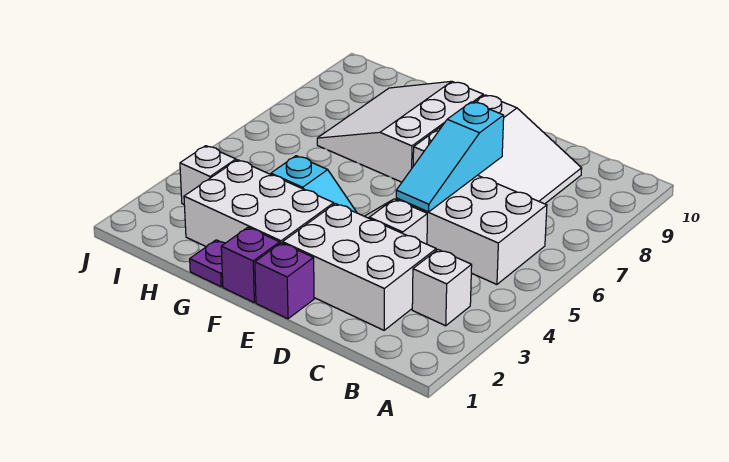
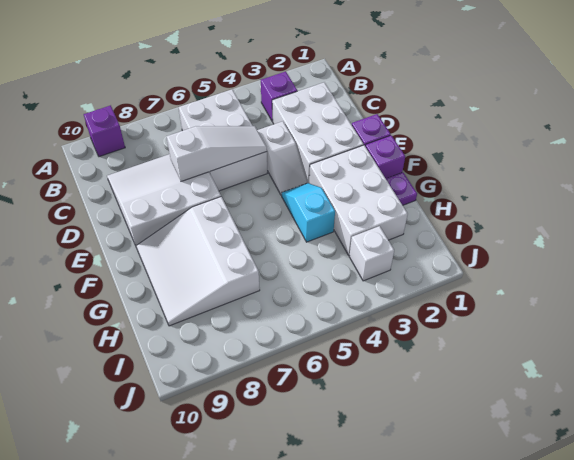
none -> purple 1x1 brick [84,105,125,157]
white 1x1 brick [412,250,472,326] -> purple 1x1 brick [261,72,297,121]
cyan 1x3 slope [396,102,504,212] -> white 1x3 slope [166,126,267,181]
white 3x3 slope [317,81,483,182] -> white 3x3 slope turned to [136,197,260,326]

